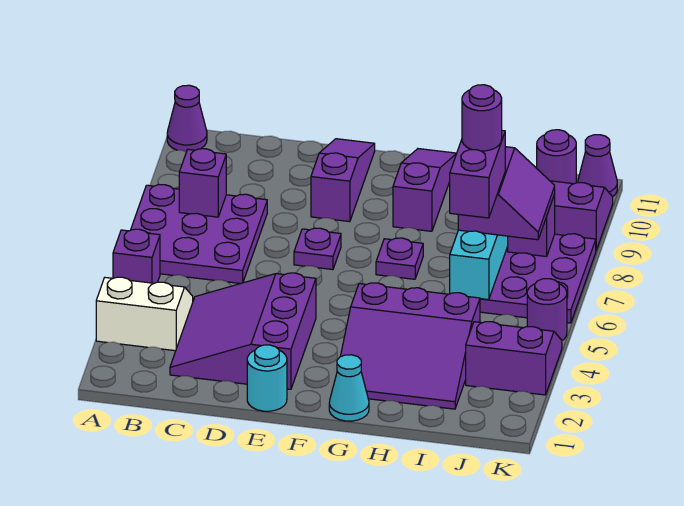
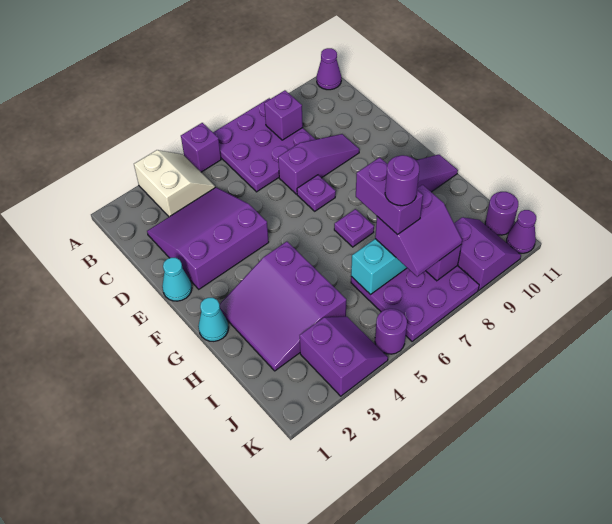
cyan 1x1 round brick [247,345,287,411] -> cyan 1x1 cone [162,258,192,301]
purple 1x3 slope [311,139,375,222] -> purple 1x3 slope moved to [278,134,359,194]
purple 1x2 brick [450,131,505,218] -> purple 1x2 brick turned to [356,157,423,235]

